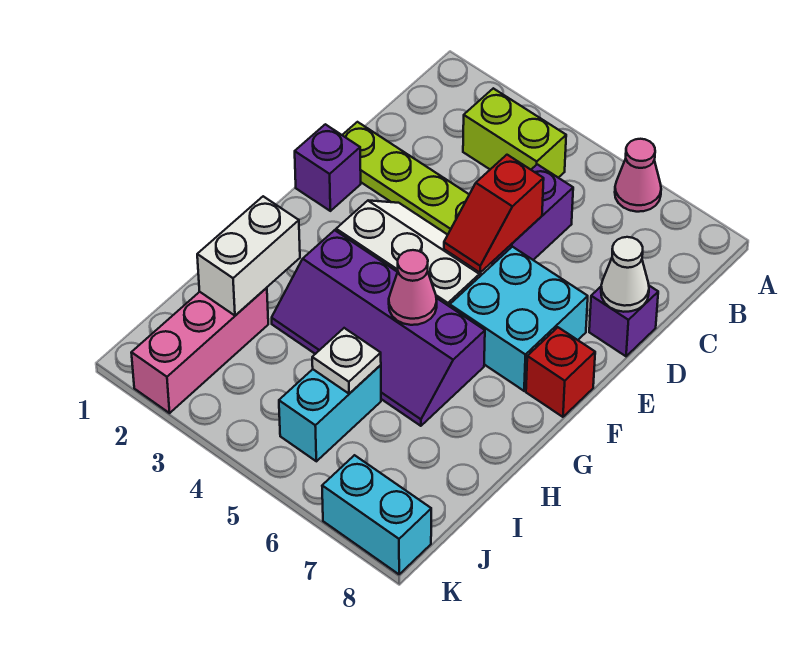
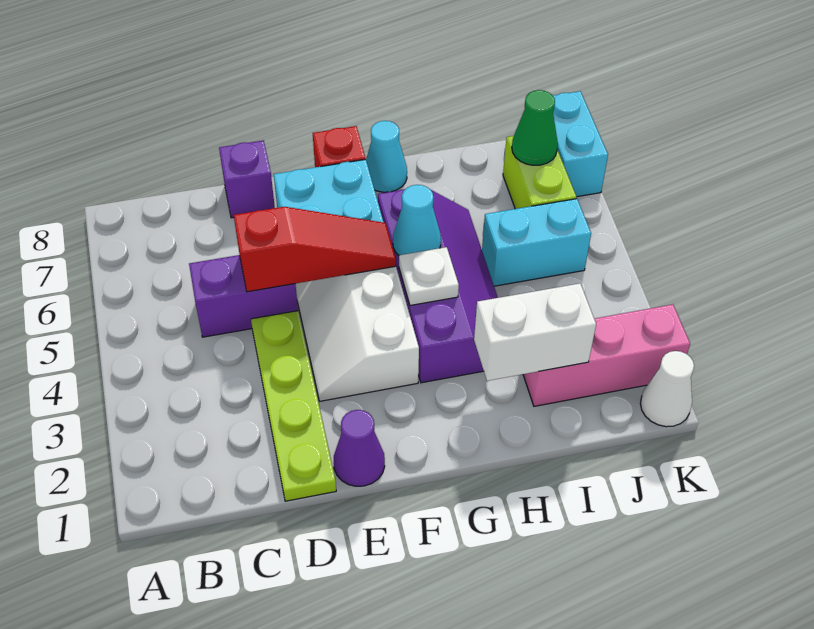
pink 1x1 cone [615,139,661,212] -> none
lime 1x2 brick [463,88,566,178] -> lime 1x2 brick moved to [503,136,576,209]
red 1x2 slope [444,155,544,273] -> red 1x3 slope [234,207,396,292]
white 1x1 cone [601,237,649,312] -> white 1x1 cone moved to [640,351,694,427]
purple 1x1 brick [295,124,361,211] -> purple 1x1 cone [334,410,385,486]
pink 1x1 cone [389,250,437,325] -> cyan 1x1 cone [393,185,441,255]
none -> cyan 1x1 cone [366,121,407,192]
white 1x1 plate [312,328,381,394] -> white 1x1 plate moved to [399,247,459,305]
none -> green 1x1 cone [512,90,558,165]

